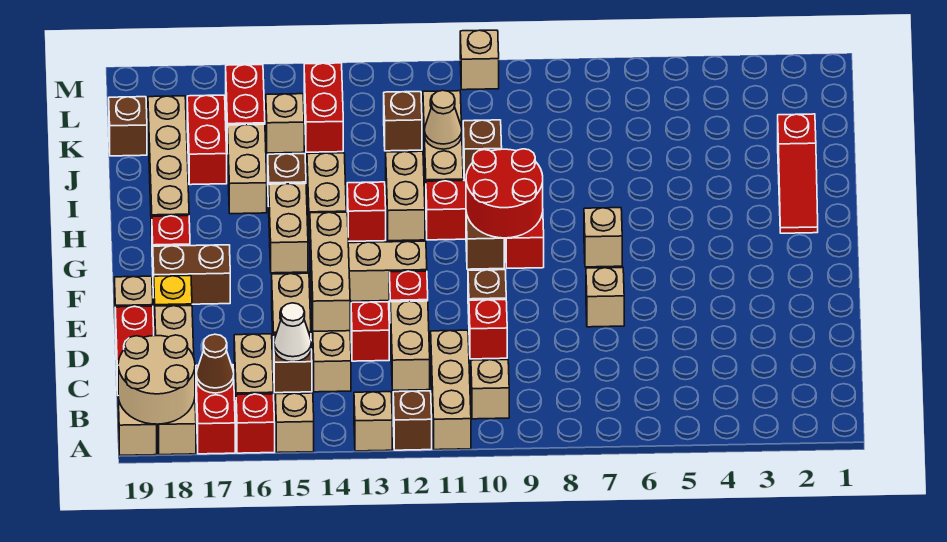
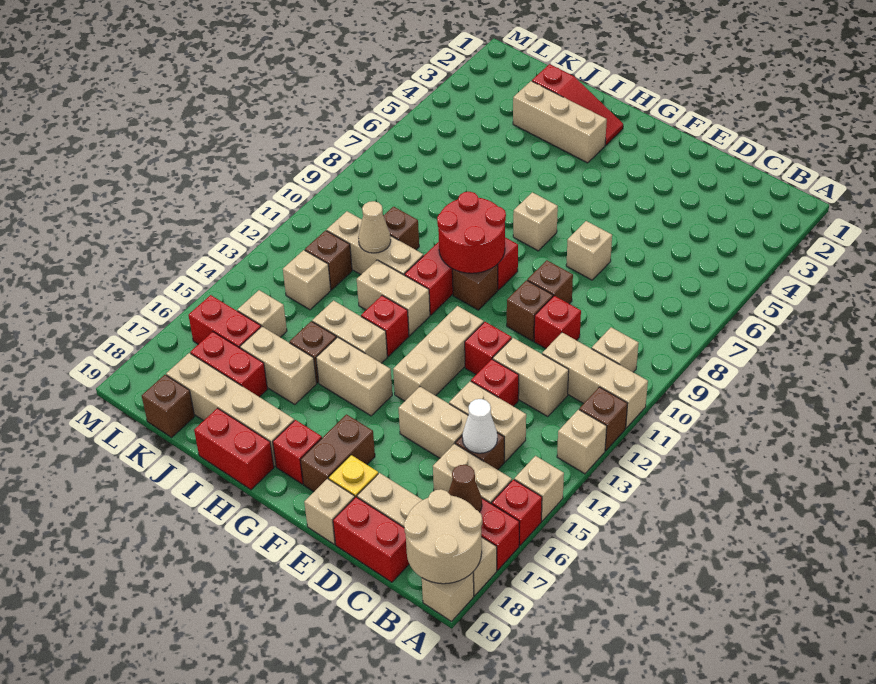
tan 1x3 brick [310,212,350,331] -> tan 1x3 brick moved to [513,81,607,163]
none -> brown 1x1 brick [527,260,573,304]
red 1x2 brick [304,63,343,152] -> red 1x2 brick moved to [194,408,274,490]
tan 1x1 brick [460,30,499,90] -> tan 1x1 brick moved to [283,250,331,310]

